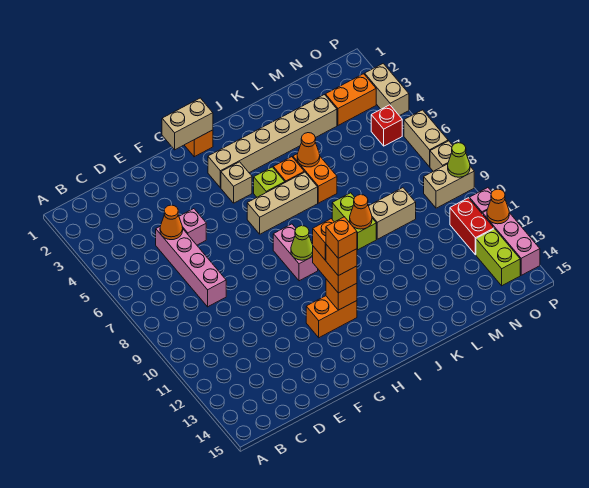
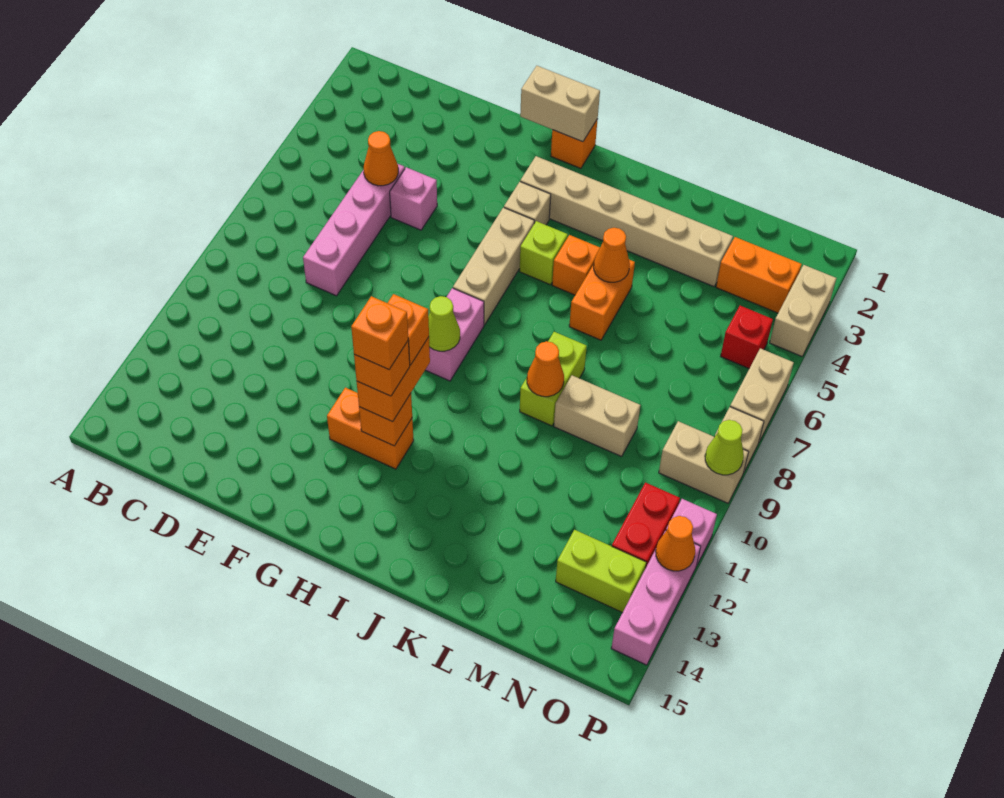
tan 1x3 brick [247,172,318,234] -> tan 1x3 brick turned to [453,207,534,325]
lime 1x2 brick [476,229,520,286] -> lime 1x2 brick turned to [556,530,647,613]

